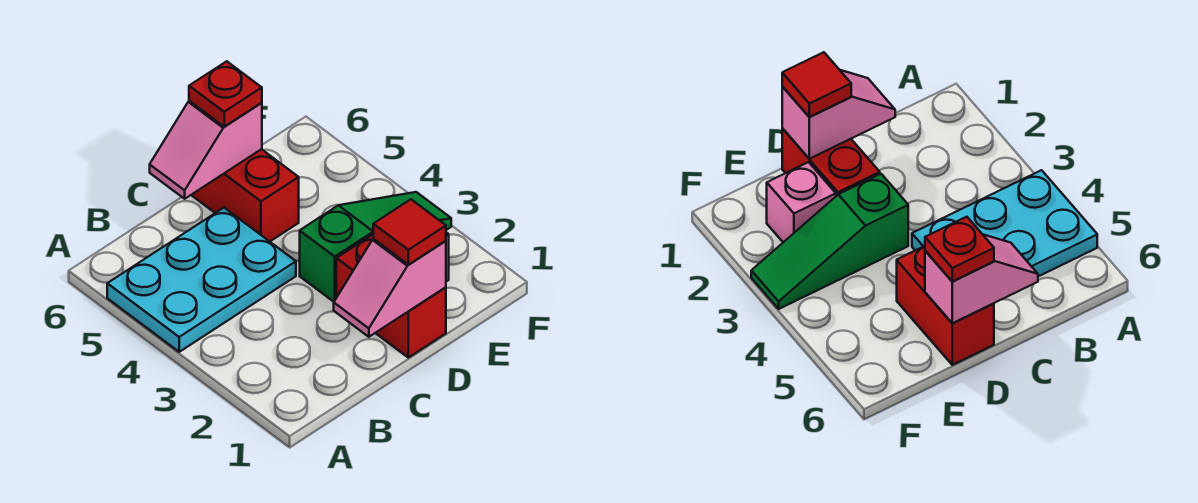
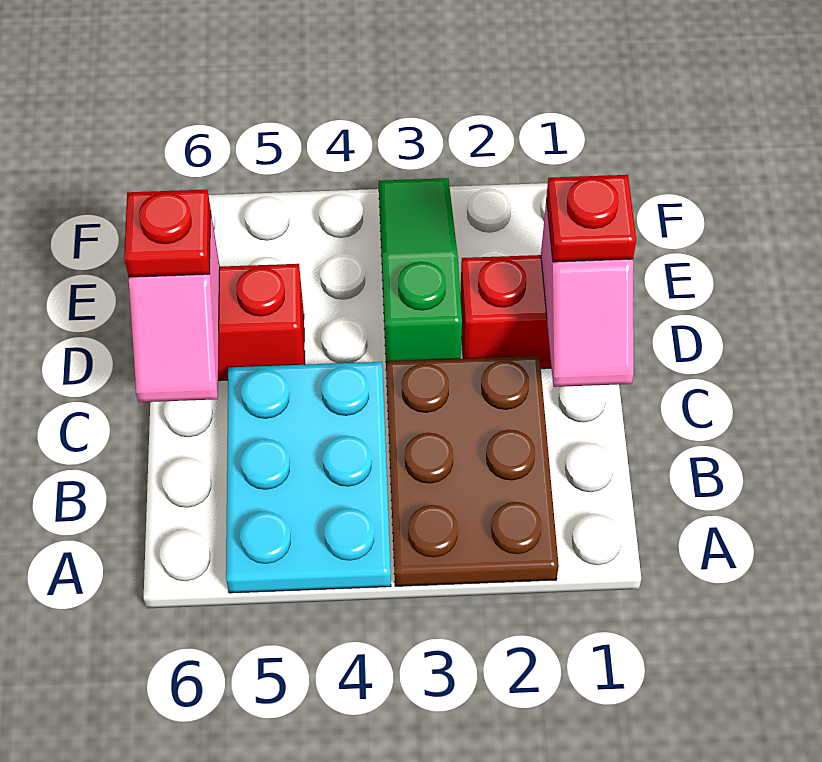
none -> brown 2x3 plate [386,356,559,586]
red 1x1 tile [373,199,446,265] -> red 1x1 plate [546,175,636,262]
pink 1x1 brick [767,162,836,242] -> none

